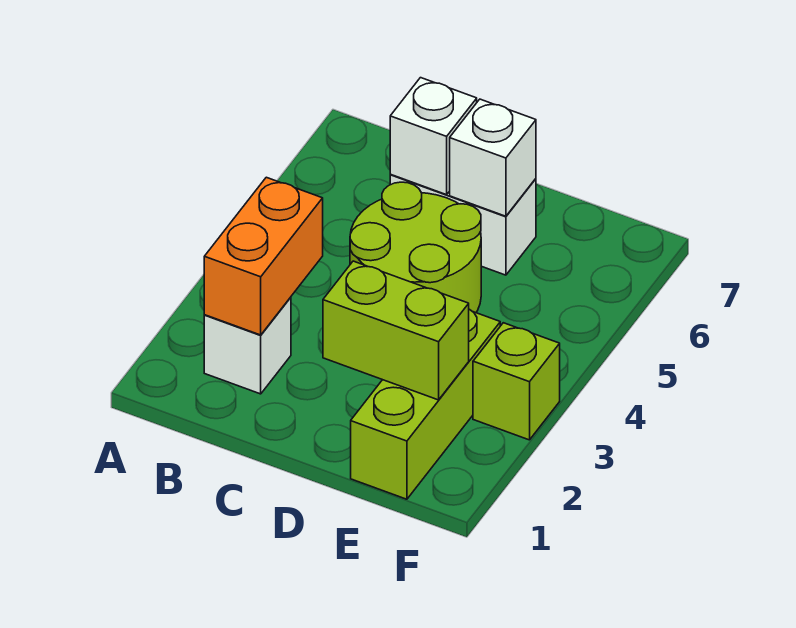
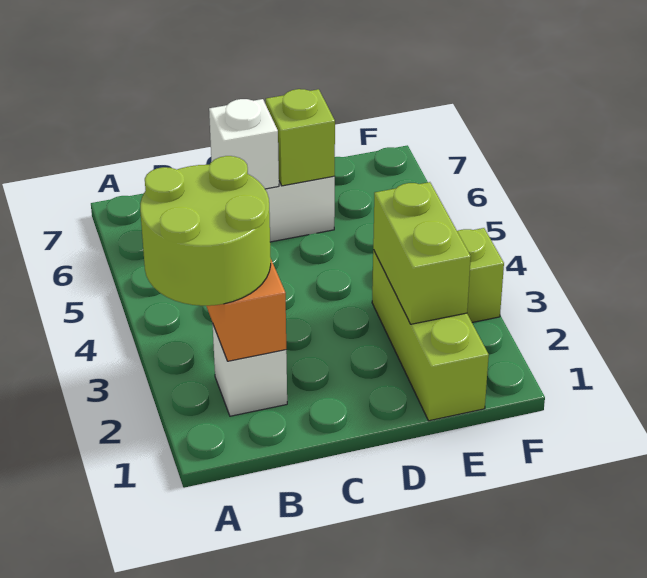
lime 2x2 round brick [350,182,481,313] -> lime 2x2 round brick moved to [140,156,271,306]
lime 1x2 brick [323,261,469,400] -> lime 1x2 brick turned to [373,182,471,324]
white 1x1 brick [450,99,536,216] -> lime 1x1 brick [266,89,335,186]

